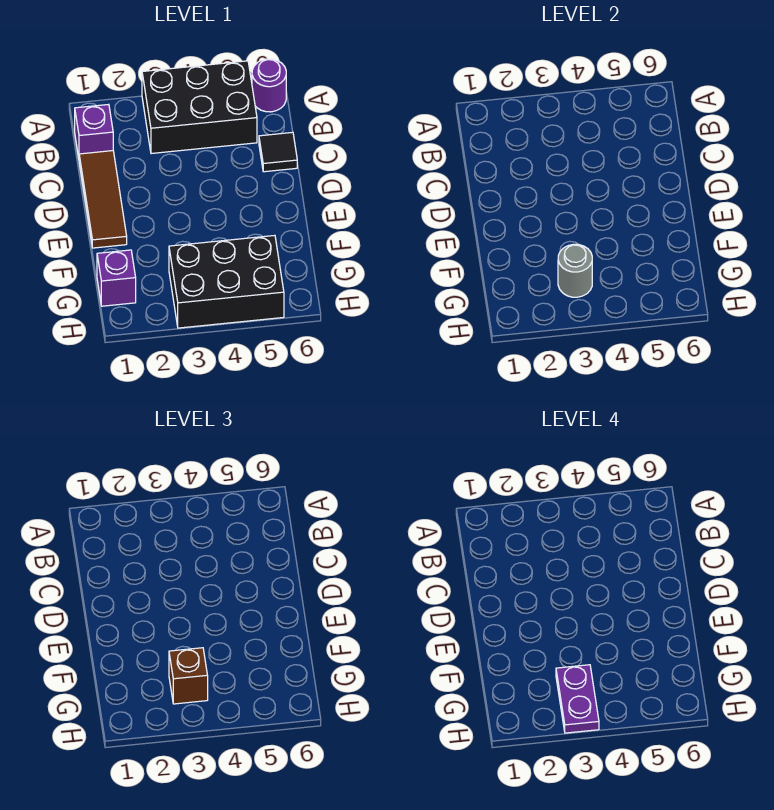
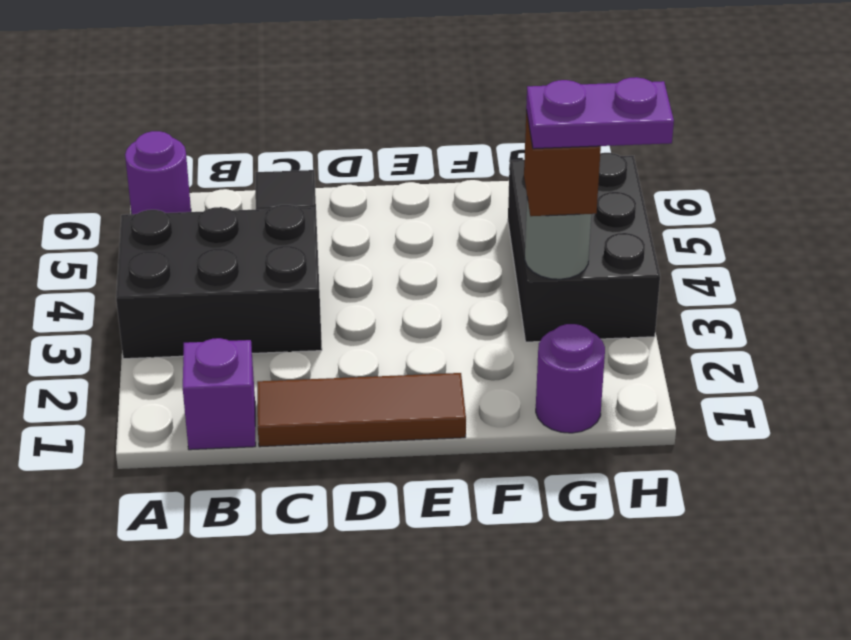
black 2x3 brick [142,61,257,154] -> black 2x3 brick turned to [116,205,322,359]
purple 1x1 brick [97,250,136,306] -> purple 1x1 round brick [536,324,605,433]

